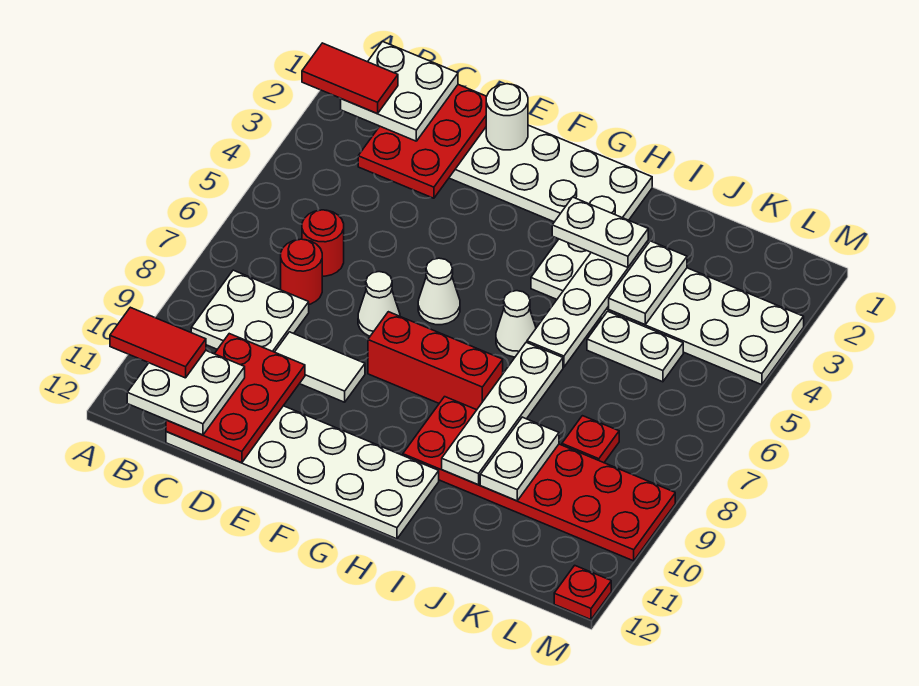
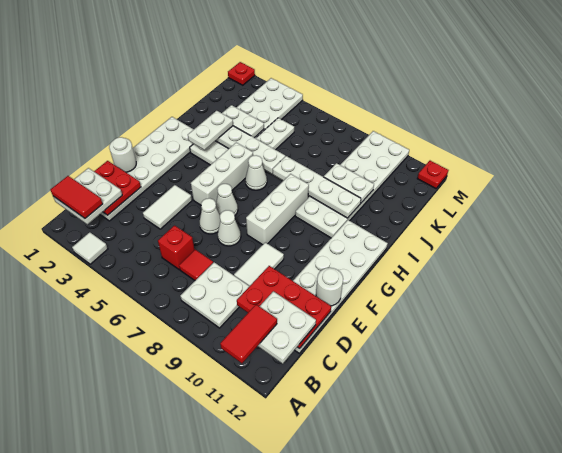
red 1x2 tile [302,43,398,113] -> red 1x2 tile turned to [50,176,103,218]
none -> white 1x1 tile [72,232,108,264]
red 2x3 plate [358,85,487,198] -> red 2x2 plate [94,161,141,215]
red 1x1 round brick [302,210,344,276] -> red 1x1 brick [158,226,194,270]
red 1x1 round brick [281,239,322,304] -> red 1x1 tile [179,250,213,280]
none -> white 1x2 tile [143,185,192,229]
none -> white 1x1 cone [200,198,220,234]
none -> white 1x1 round brick [316,268,343,306]
none -> white 1x3 brick [191,143,253,205]
red 1x3 brick [368,312,503,410] -> white 1x3 brick [246,174,309,245]
red 2x6 plate [403,397,675,561] -> white 2x6 plate [295,131,409,238]
red 1x1 plate [562,416,619,463] -> red 1x1 plate moved to [228,62,255,85]

